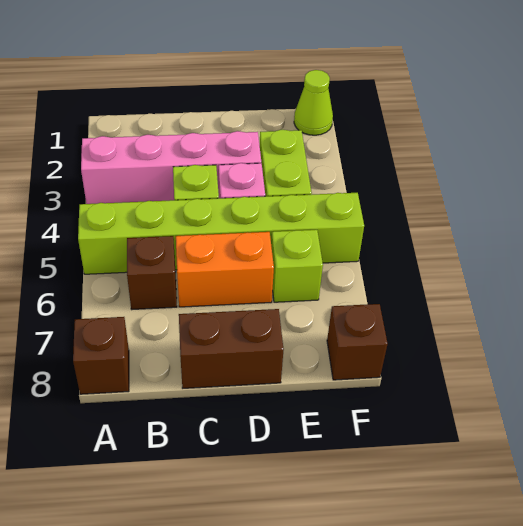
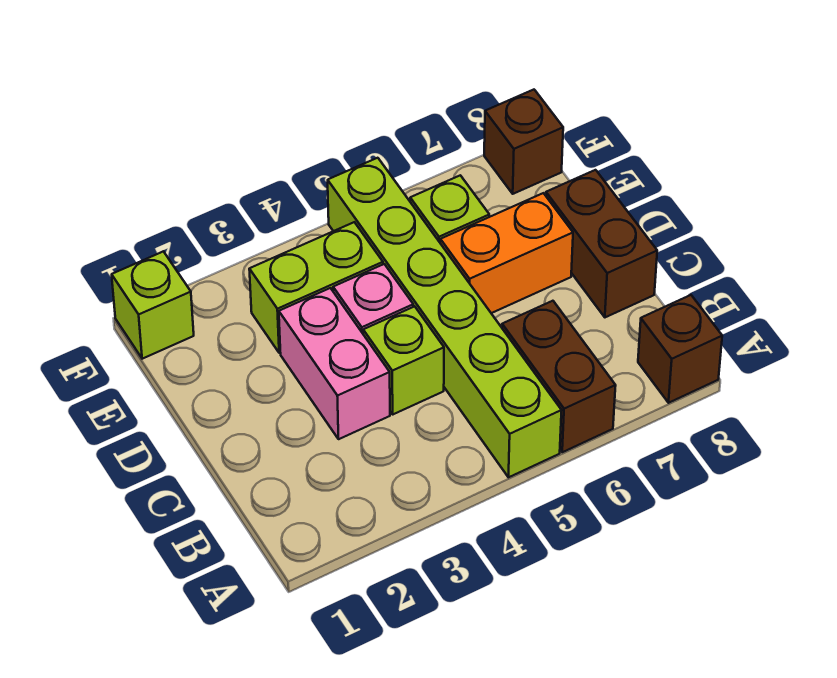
pink 1x4 brick [81,131,261,204] -> pink 1x2 brick [279,288,390,439]
brown 1x1 brick [127,236,177,309] -> brown 1x2 brick [502,301,616,452]
orange 1x2 brick [176,232,274,307] -> orange 1x2 brick turned to [440,193,573,313]
lime 1x1 cone [294,70,333,135] -> lime 1x1 brick [112,252,194,359]

